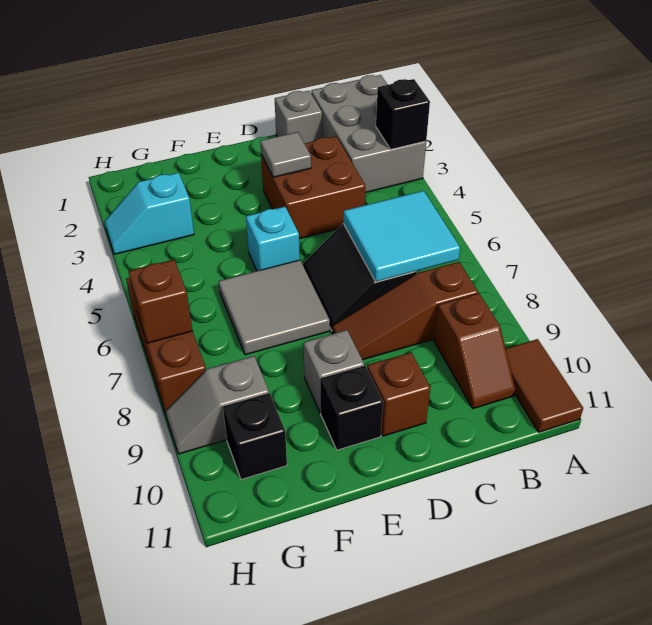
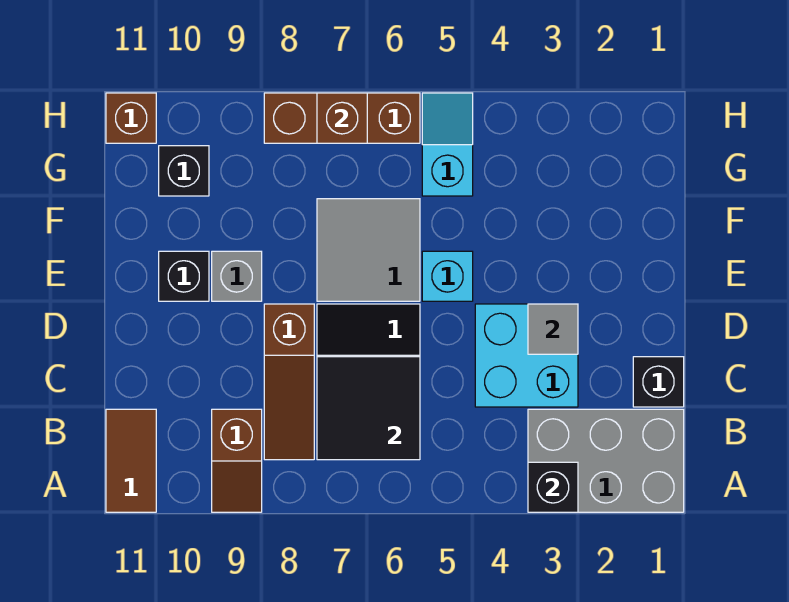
brown 1x2 tile [506,339,583,432] -> brown 1x2 tile turned to [106,409,156,512]
cyan 2x2 tile [343,191,460,282] -> black 2x2 tile [317,357,420,460]
brown 1x3 slope [332,262,478,360] -> brown 1x3 slope turned to [264,304,314,460]
brown 1x2 slope [434,293,515,409] -> brown 1x2 slope turned to [212,409,262,512]
grey 1x1 brick [275,91,322,144] -> black 1x1 brick [633,357,684,407]
brown 2x2 brick [261,136,365,239] -> cyan 2x2 brick [475,304,578,407]
brown 1x1 brick [367,352,430,436] -> brown 1x1 brick moved to [106,93,156,143]
cyan 1x2 slope [104,173,194,254] -> cyan 1x2 slope moved to [422,93,473,196]
grey 1x2 slope [165,356,269,454] -> none

